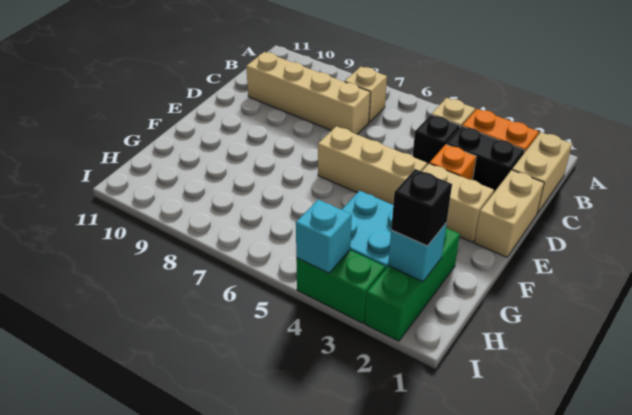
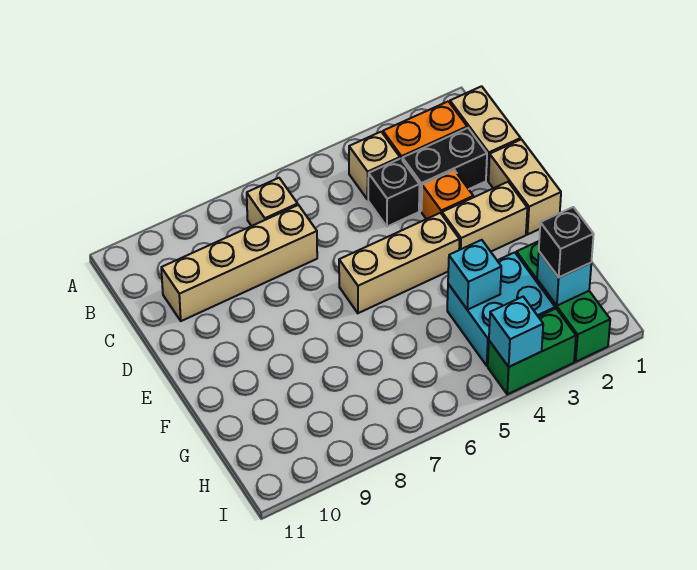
none -> cyan 1x1 brick [448,240,501,310]

